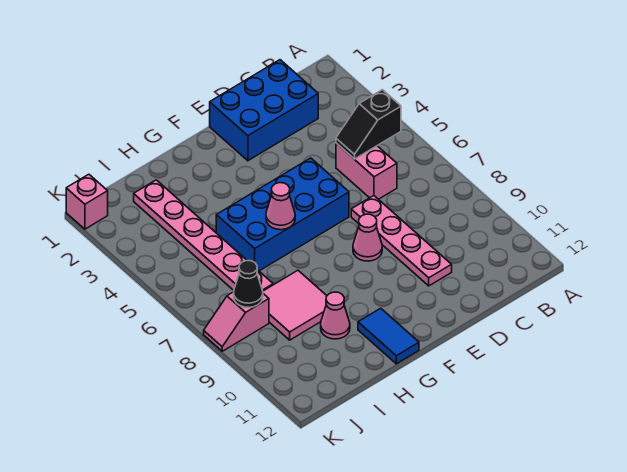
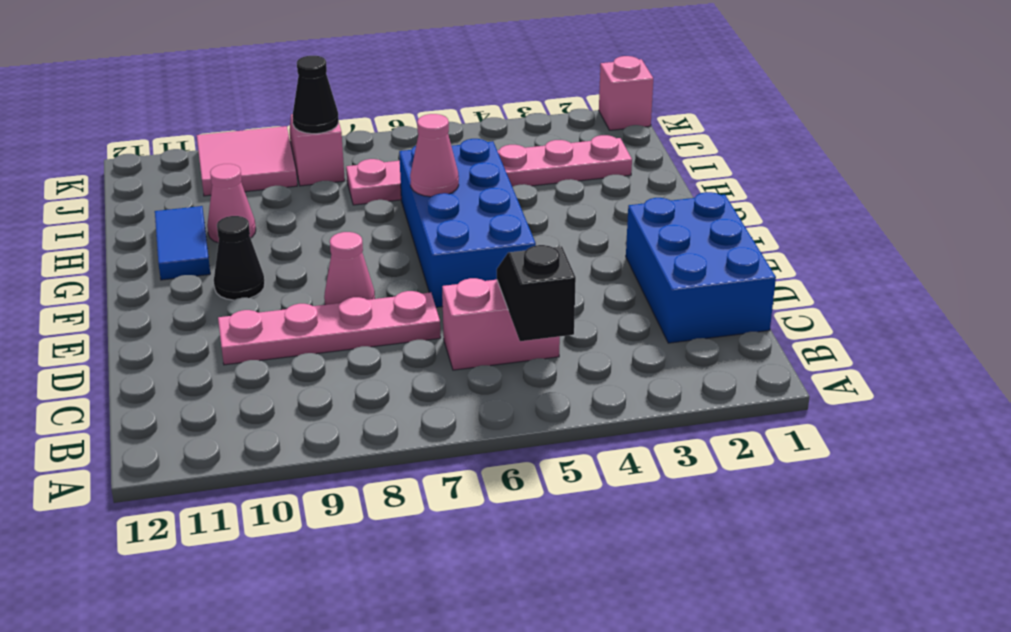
none -> black 1x1 cone [214,216,265,300]
blue 1x2 tile [358,308,419,364] -> blue 1x2 tile turned to [155,206,210,280]
pink 2x2 tile [263,270,327,340] -> pink 2x2 tile moved to [197,126,297,196]

